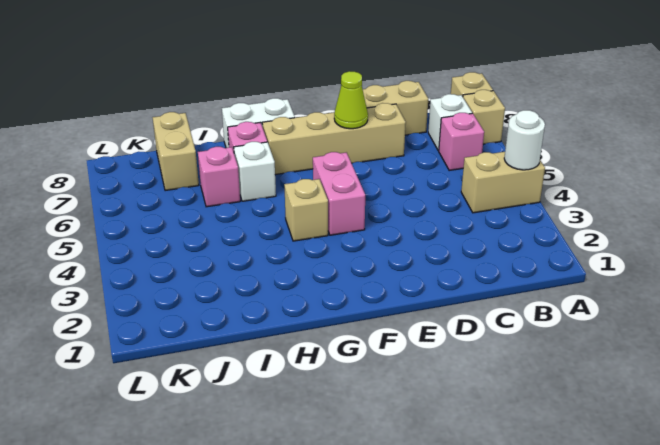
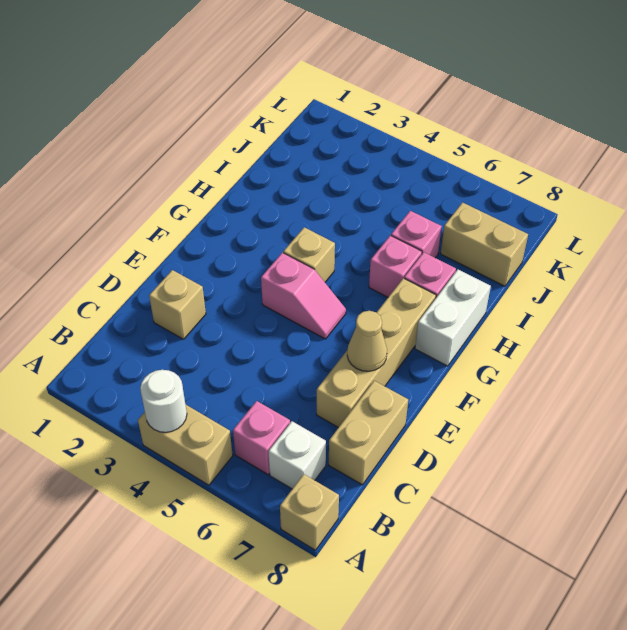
tan 1x2 brick [461,152,545,213] -> tan 1x2 brick turned to [138,405,233,485]
tan 1x1 brick [463,90,505,144] -> tan 1x1 brick moved to [149,270,206,339]
lime 1x1 cone [334,71,368,129] -> tan 1x1 cone [347,311,387,371]
pink 1x2 brick [313,152,365,235] -> pink 1x2 slope [261,253,346,339]
white 1x1 brick [234,142,276,201] -> pink 1x1 brick [369,235,422,297]

